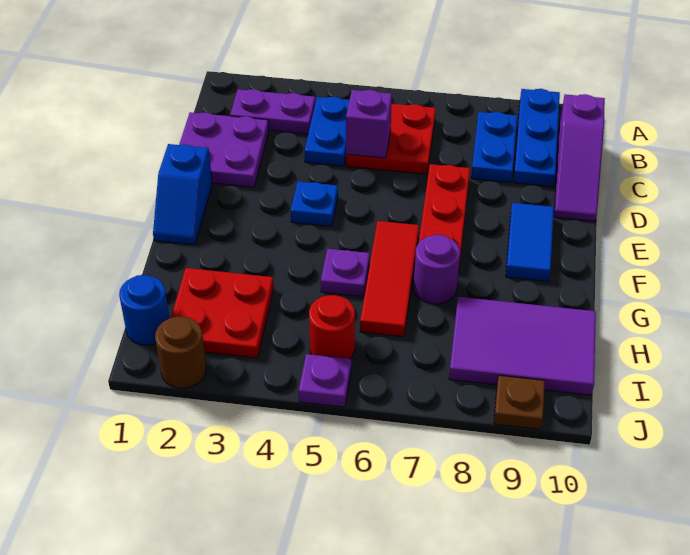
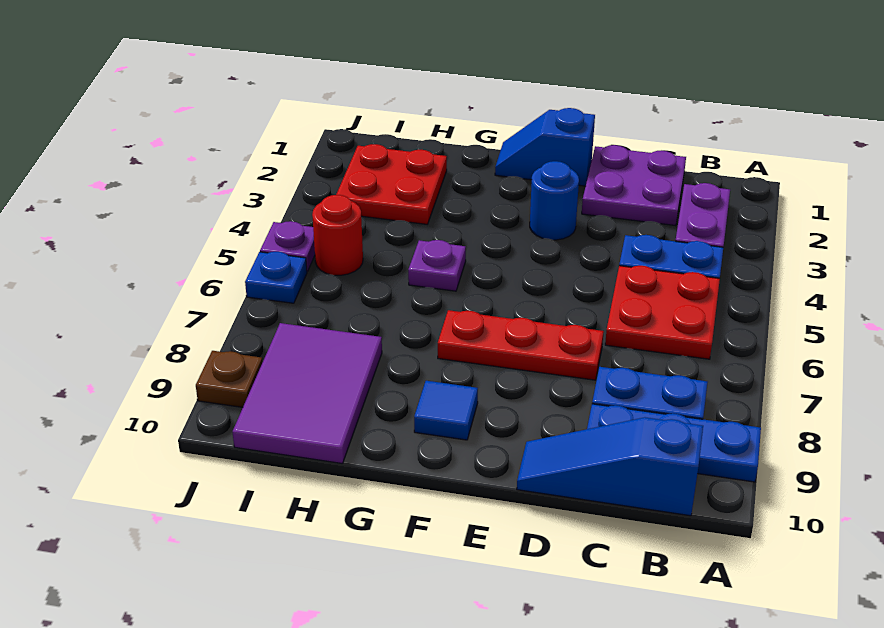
purple 1x3 slope [554,94,605,221] -> blue 1x3 slope [517,417,703,516]
purple 1x1 brick [346,90,392,158] -> none
blue 1x1 plate [291,181,338,226] -> blue 1x1 plate moved to [245,252,307,303]
blue 1x2 tile [506,203,554,281] -> blue 1x1 tile [414,381,478,440]
red 1x3 tile [360,221,419,337] -> none
purple 1x1 round brick [414,235,460,304] -> none
blue 1x1 round brick [119,275,169,345] -> blue 1x1 round brick moved to [530,161,579,240]
brown 1x1 round brick [155,317,206,388] -> none

